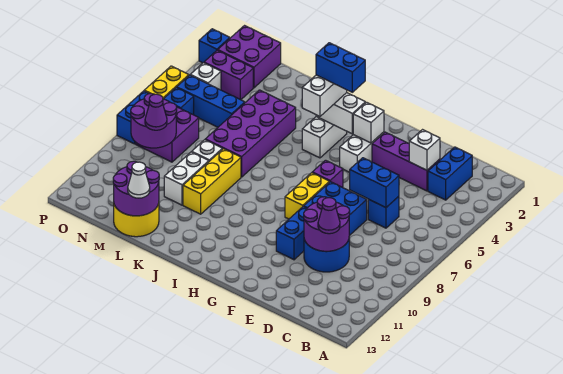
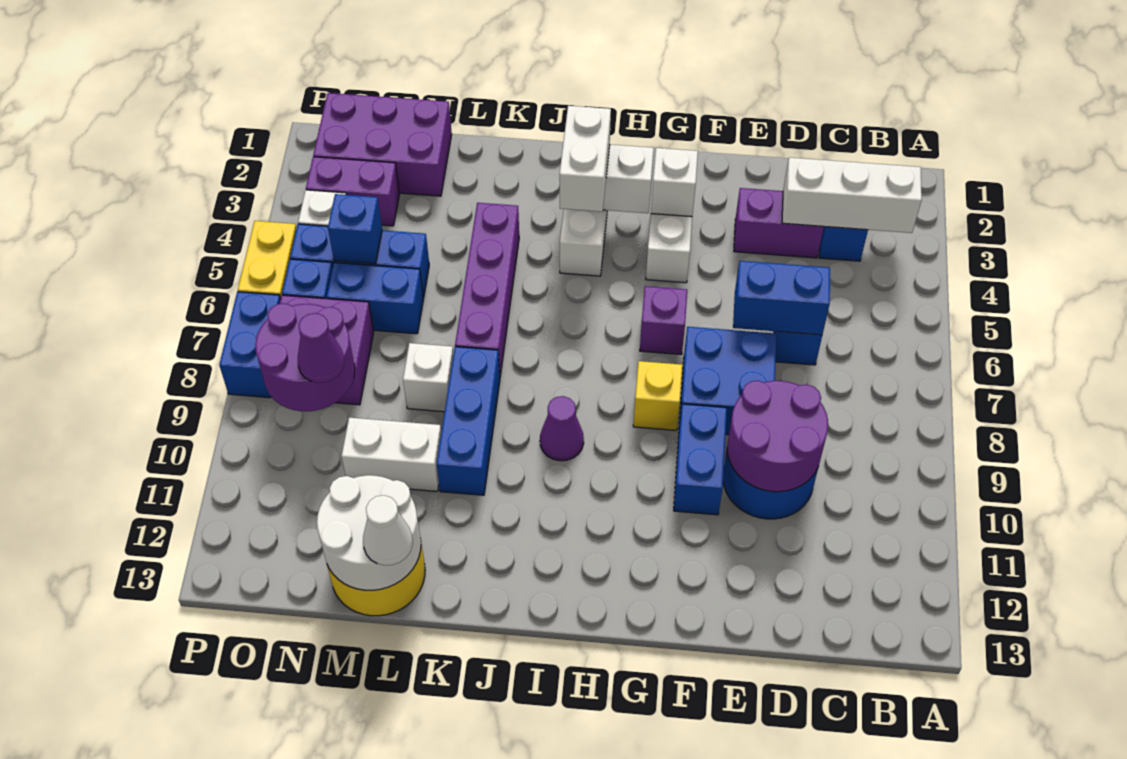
purple 1x3 brick [372,132,440,191] -> purple 1x2 brick [734,188,824,258]
white 1x1 brick [409,130,440,170] -> white 1x3 brick [782,157,922,233]
purple 1x1 cone [318,198,340,234] -> purple 1x1 cone moved to [540,396,584,461]
yellow 1x2 brick [285,173,329,219] -> yellow 1x1 brick [633,361,682,430]
blue 1x2 brick [316,43,365,92] -> blue 1x2 brick moved to [327,262,424,334]
purple 2x4 brick [205,90,296,177] -> purple 1x4 brick [455,203,519,376]
yellow 1x3 brick [183,149,241,214] -> blue 1x3 brick [437,347,500,495]
white 1x2 brick [164,152,209,205] -> white 1x2 brick turned to [342,418,441,491]
purple 2x2 round brick [113,161,159,216] -> white 2x2 round brick [317,475,421,590]
purple 2x2 brick [218,26,281,88] -> purple 2x3 brick [313,93,452,196]
blue 1x1 brick [199,29,230,63] -> blue 1x1 brick moved to [328,194,382,264]

